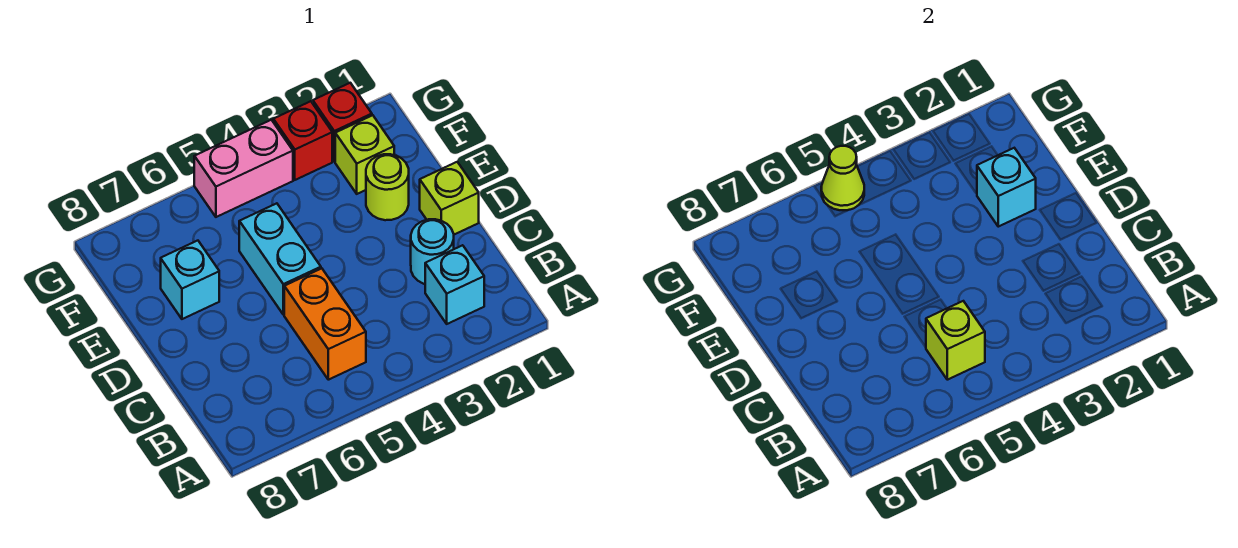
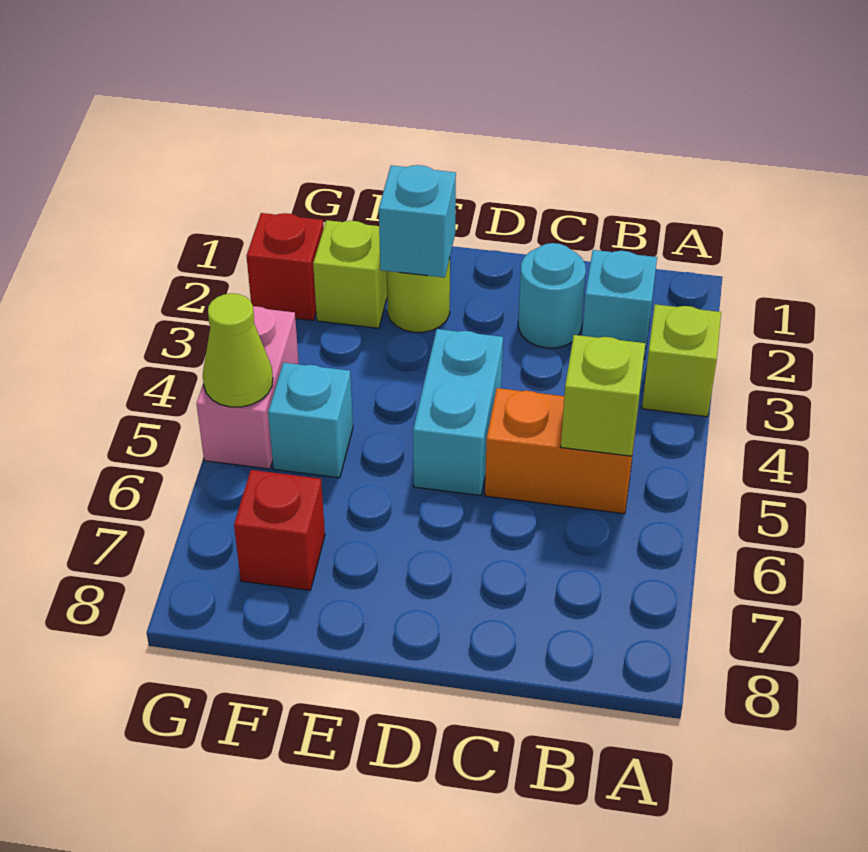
lime 1x1 brick [420,162,479,235] -> lime 1x1 brick moved to [642,304,721,417]
cyan 1x2 brick [239,203,321,315] -> cyan 1x2 brick turned to [413,329,503,496]
cyan 1x1 brick [161,241,219,319] -> cyan 1x1 brick moved to [268,363,353,478]
red 1x1 brick [273,101,332,180] -> red 1x1 brick moved to [234,470,325,590]

